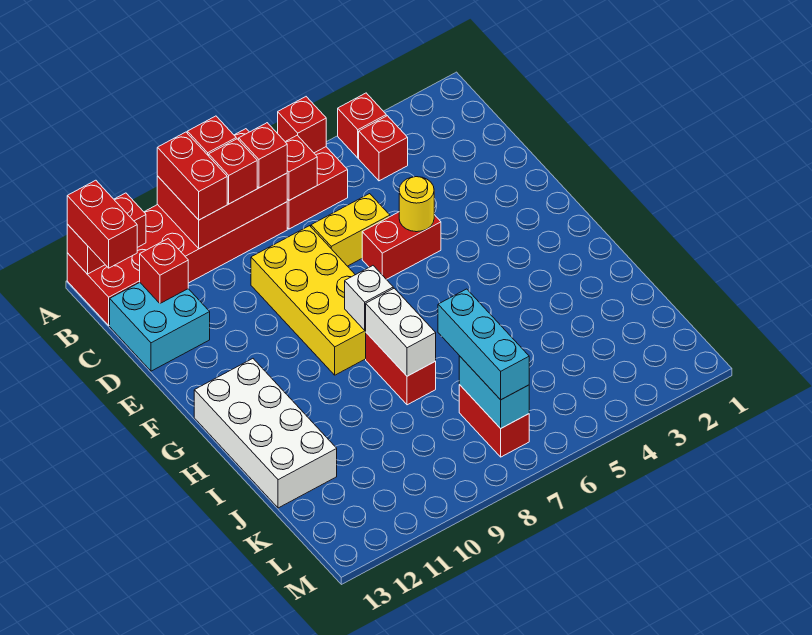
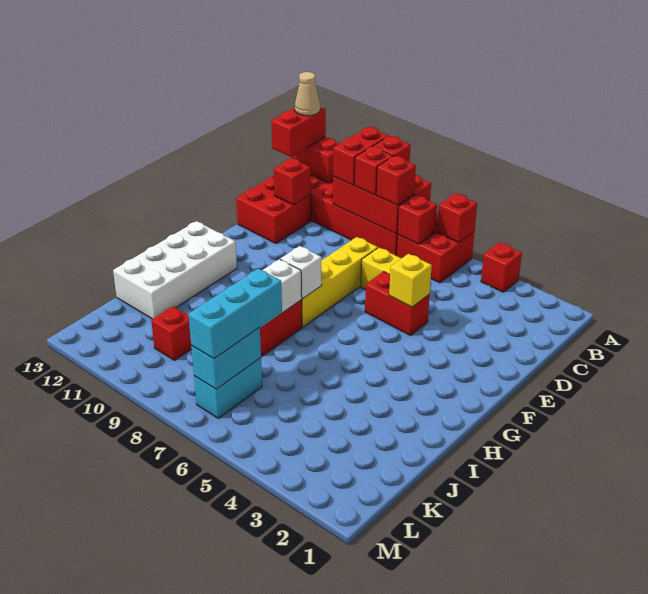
none -> tan 1x1 cone [295,72,320,116]
red 1x1 brick [359,116,408,181] -> red 1x1 brick moved to [151,306,192,360]
cyan 2x2 brick [110,283,210,371] -> red 2x2 brick [236,177,311,244]
yellow 2x4 brick [251,226,366,375] -> yellow 1x4 brick [302,237,378,327]
yellow 1x1 round brick [399,177,434,232] -> yellow 1x1 brick [389,254,432,307]
red 1x2 brick [459,385,529,457] -> cyan 1x2 brick [194,358,262,418]

